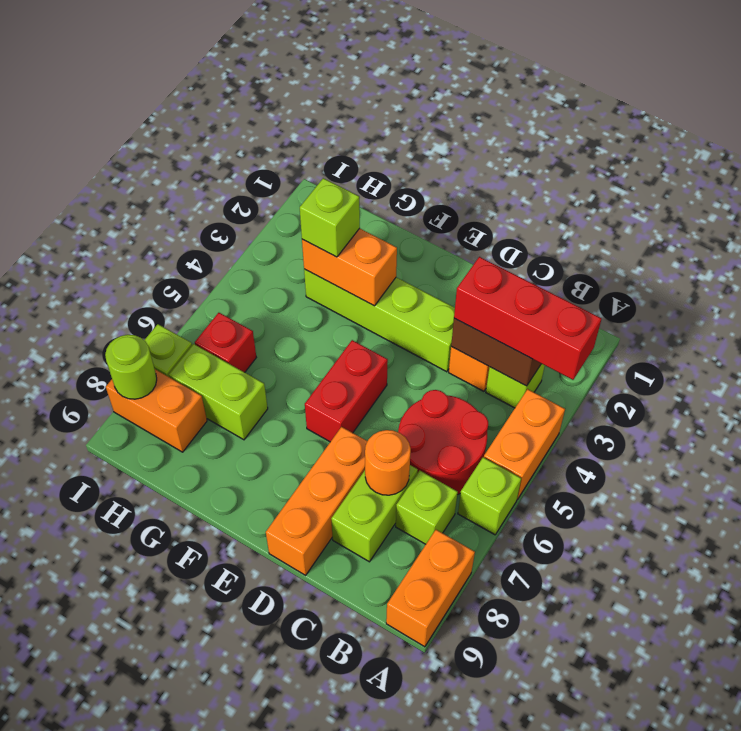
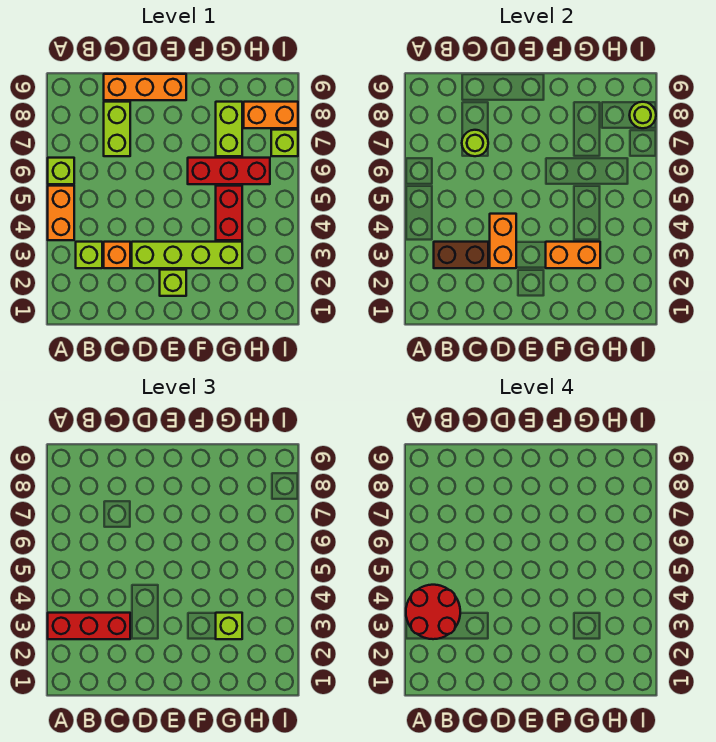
orange 1x2 brick [386,530,475,647] -> orange 1x2 brick moved to [490,214,516,268]
red 2x2 round brick [398,390,488,495] -> red 2x2 round brick moved to [406,585,460,639]
lime 1x1 brick [396,471,458,544] -> lime 1x1 brick moved to [160,270,186,296]
orange 1x1 round brick [365,430,411,495] -> lime 1x1 round brick [462,130,488,156]
orange 1x3 brick [266,427,367,575] -> orange 1x3 brick turned to [104,74,186,100]
red 1x2 brick [305,340,388,442] -> red 1x2 brick moved to [216,186,242,240]
lime 1x2 brick [169,344,268,440] -> lime 1x2 brick turned to [216,102,242,156]
red 1x1 brick [195,313,256,372] -> red 1x3 brick [188,158,270,184]

